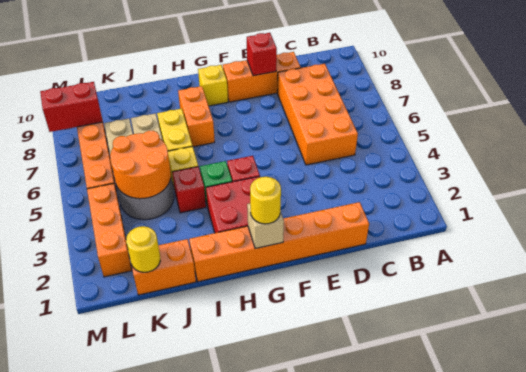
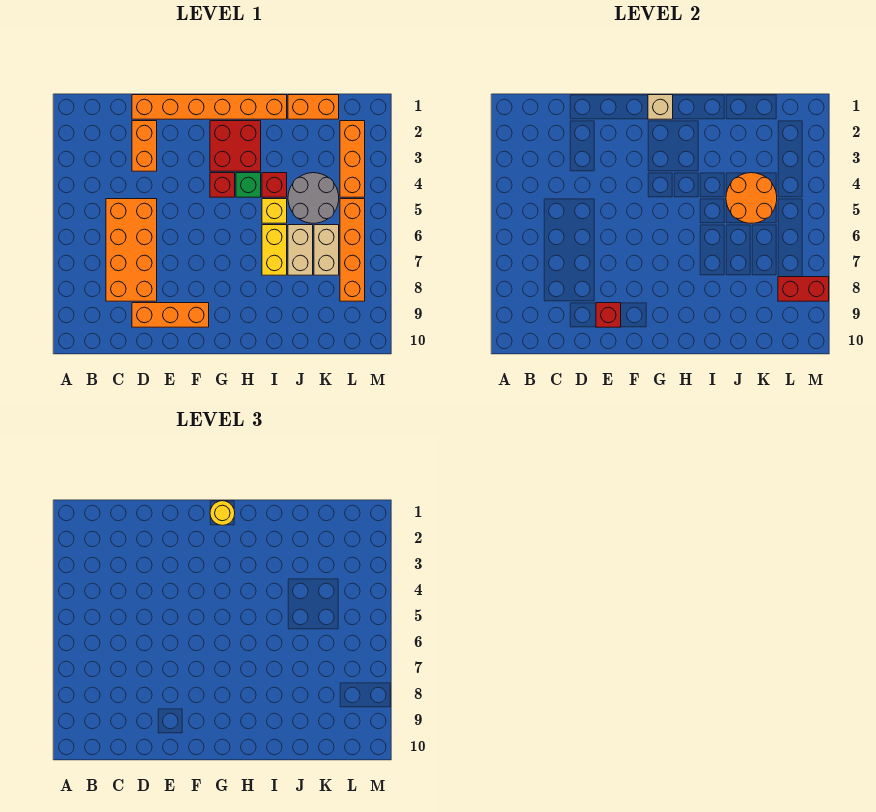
yellow 1x1 brick [198,65,228,106] -> none
orange 1x2 brick [178,86,215,147] -> orange 1x2 brick moved to [132,121,157,171]
yellow 1x1 round brick [126,226,160,272] -> none

